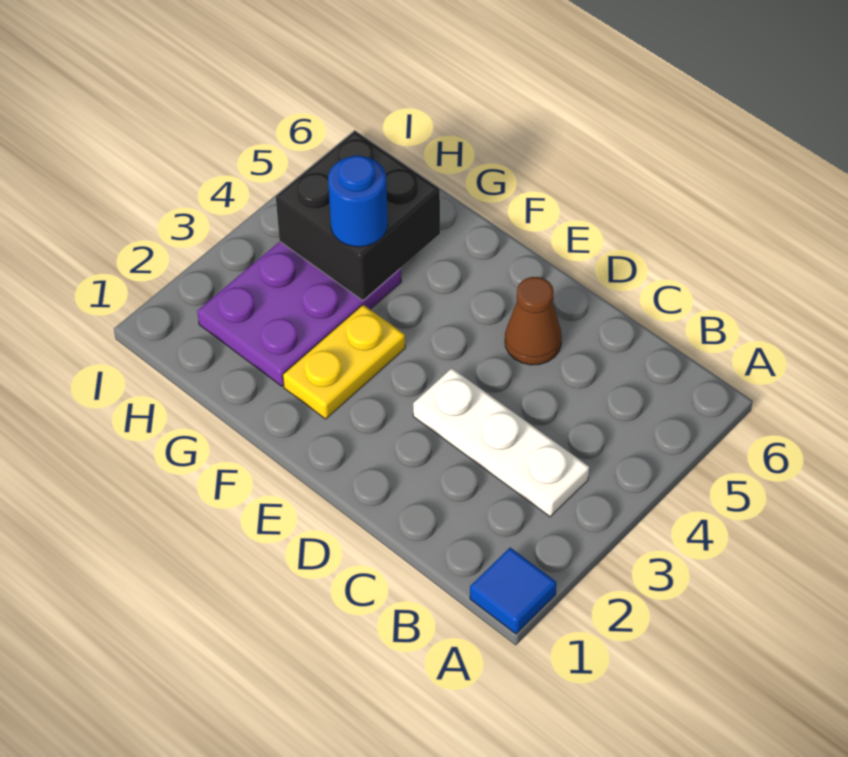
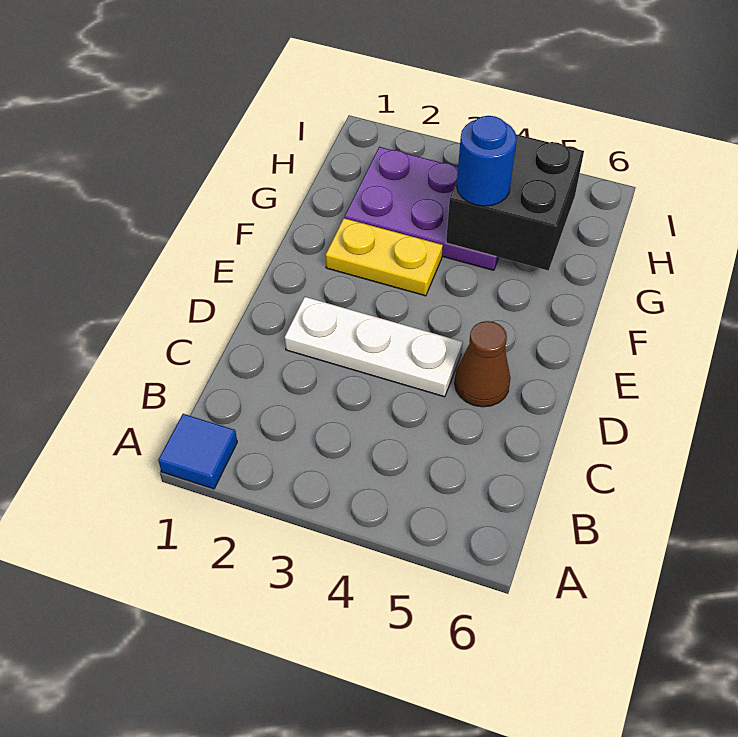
white 1x3 plate [413,368,589,517] -> white 1x3 plate turned to [285,297,463,397]

